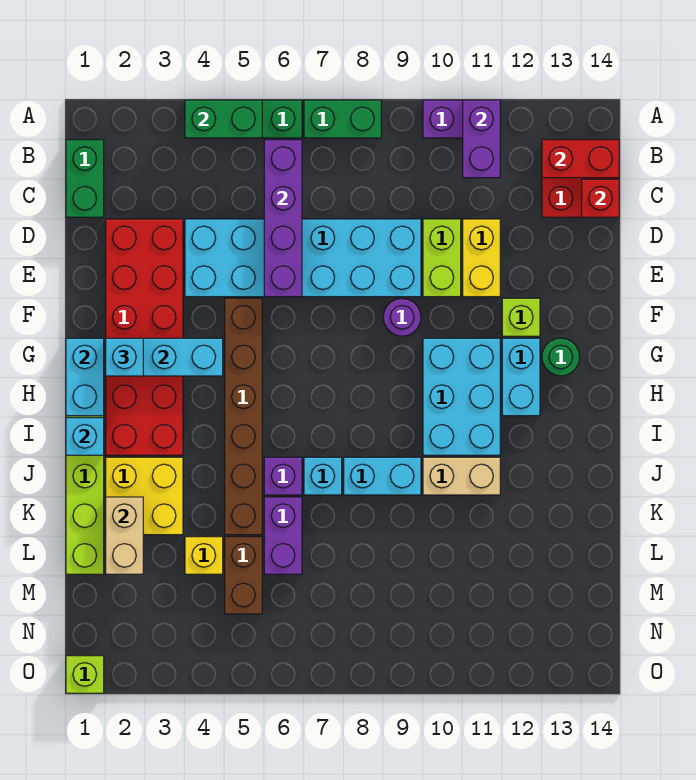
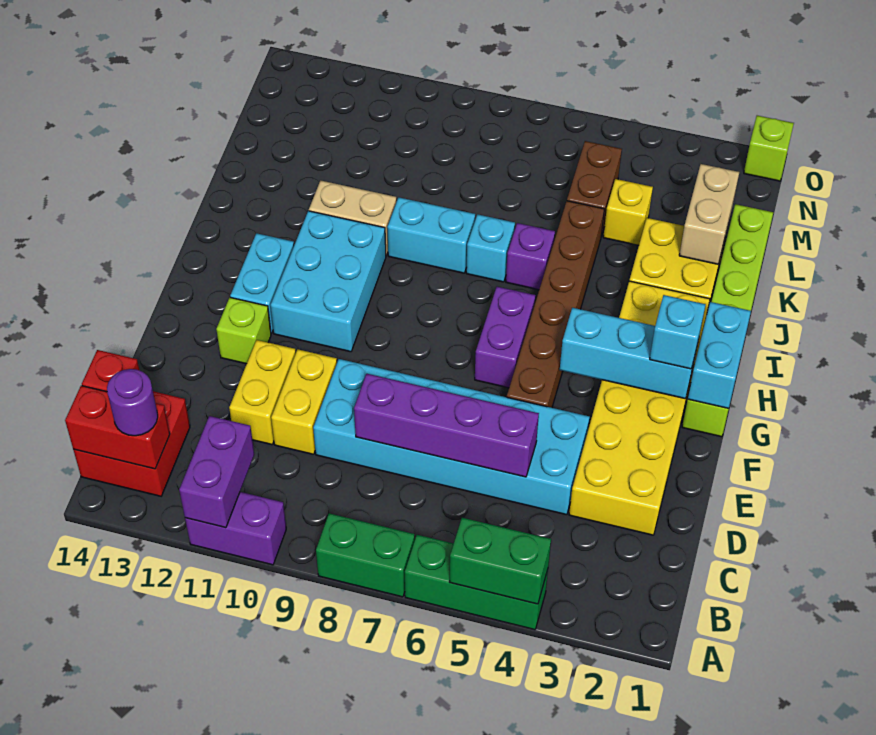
green 1x2 brick [66,140,104,217] -> none
purple 1x4 brick [264,140,302,297] -> purple 1x4 brick turned to [354,374,539,477]
red 2x6 brick [106,219,183,455] -> yellow 2x6 brick [569,281,710,535]
lime 1x2 brick [423,219,461,297] -> yellow 1x2 brick [271,349,337,454]
purple 1x1 round brick [383,299,421,336] -> purple 1x1 round brick moved to [107,369,158,436]
green 1x1 round brick [542,338,580,376] -> none
cyan 1x1 brick [66,418,104,455] -> none
purple 1x2 brick [264,497,302,574] -> purple 1x2 brick moved to [475,287,535,388]

